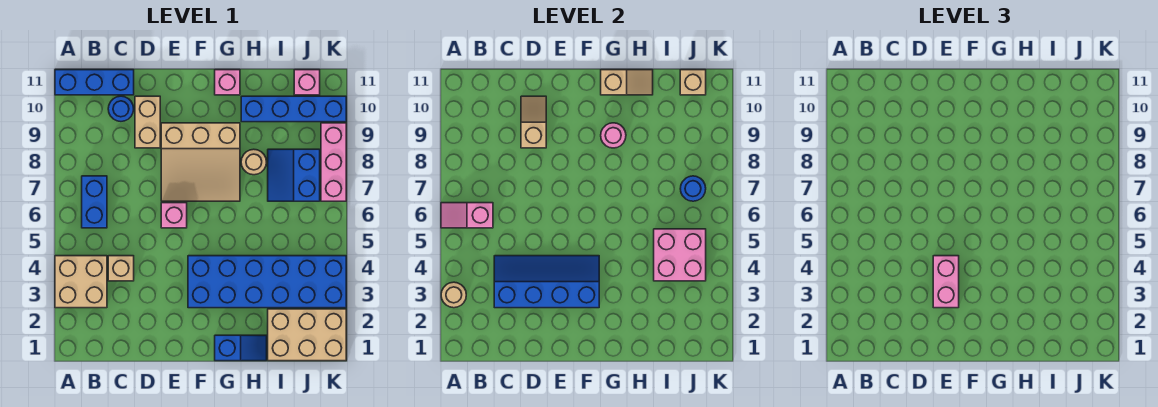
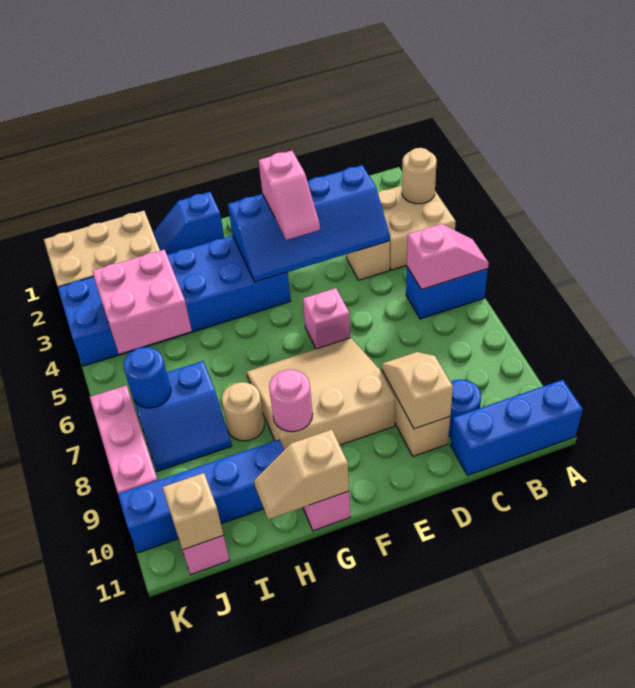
blue 1x2 brick [82,176,107,228] -> blue 1x2 brick turned to [406,267,488,319]
tan 1x2 slope [521,96,546,148] -> tan 1x2 slope turned to [382,352,453,429]
pink 1x2 brick [933,256,959,308] -> pink 1x2 slope [259,151,320,240]
blue 2x2 slope [268,149,320,201] -> blue 2x2 slope turned to [134,361,232,471]

